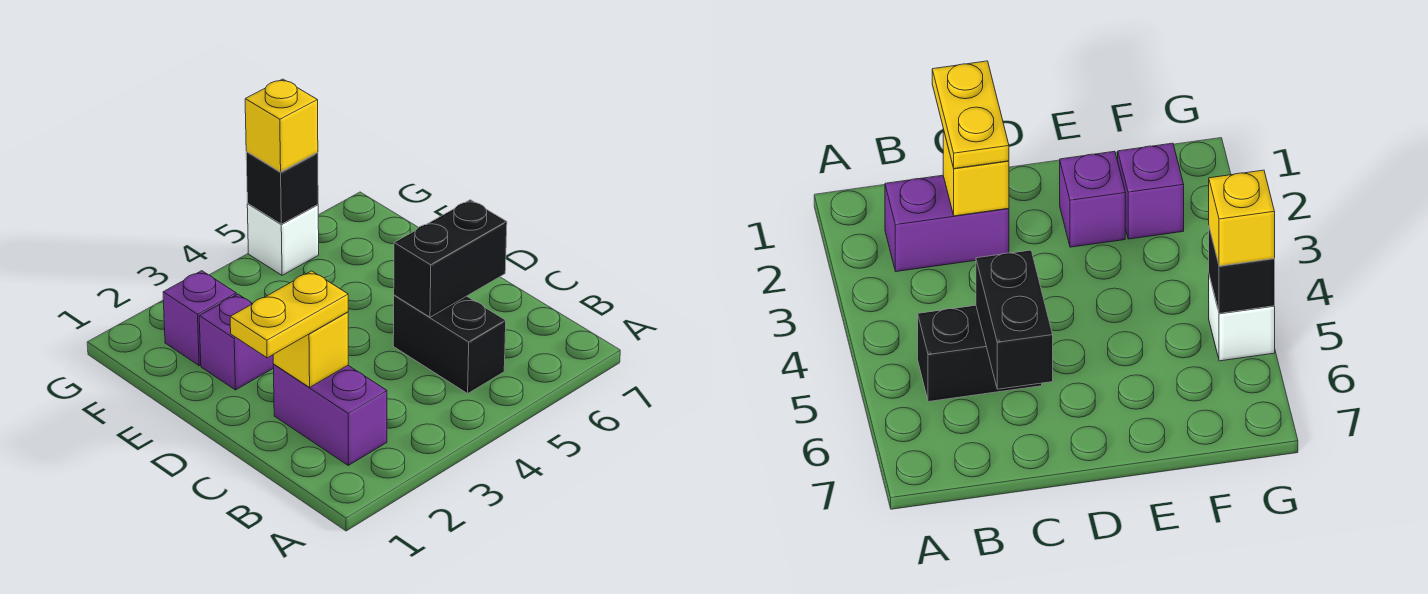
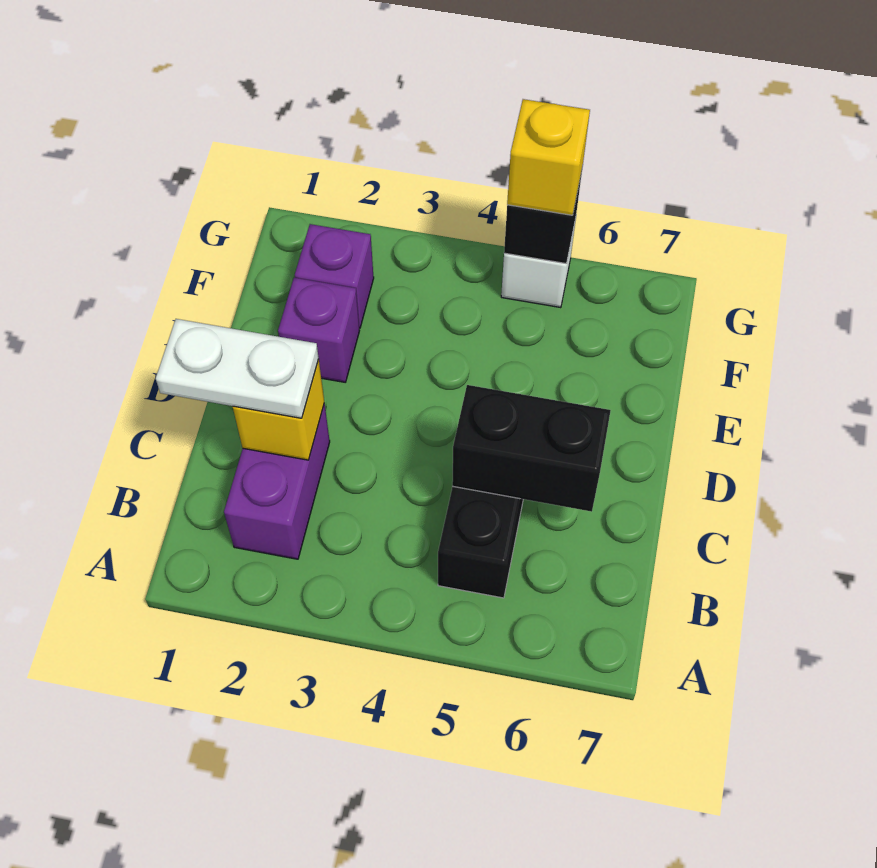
yellow 1x2 plate [230,271,348,358] -> white 1x2 plate [156,319,319,418]

